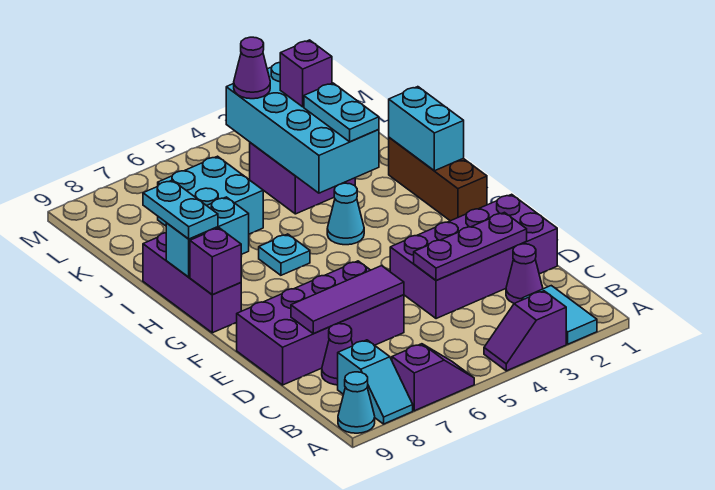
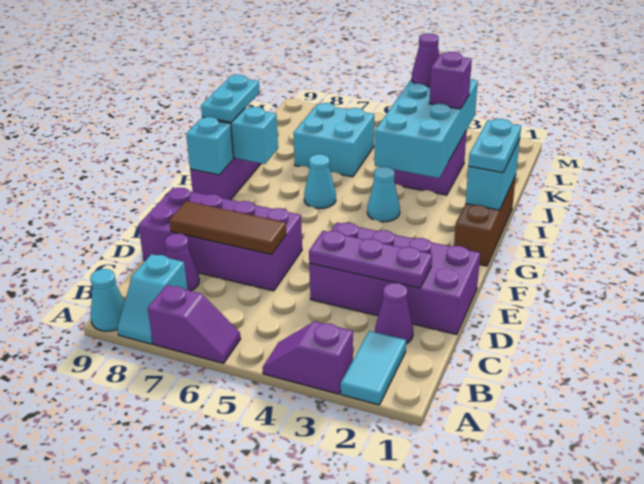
purple 1x3 tile [291,266,404,334] -> brown 1x3 tile [169,201,286,255]
purple 1x1 brick [190,228,241,295] -> cyan 1x1 brick [186,117,234,175]
cyan 1x1 plate [259,234,310,275] -> cyan 1x1 cone [304,154,336,209]
cyan 1x2 plate [304,83,379,142] -> cyan 1x2 plate moved to [468,119,521,173]

